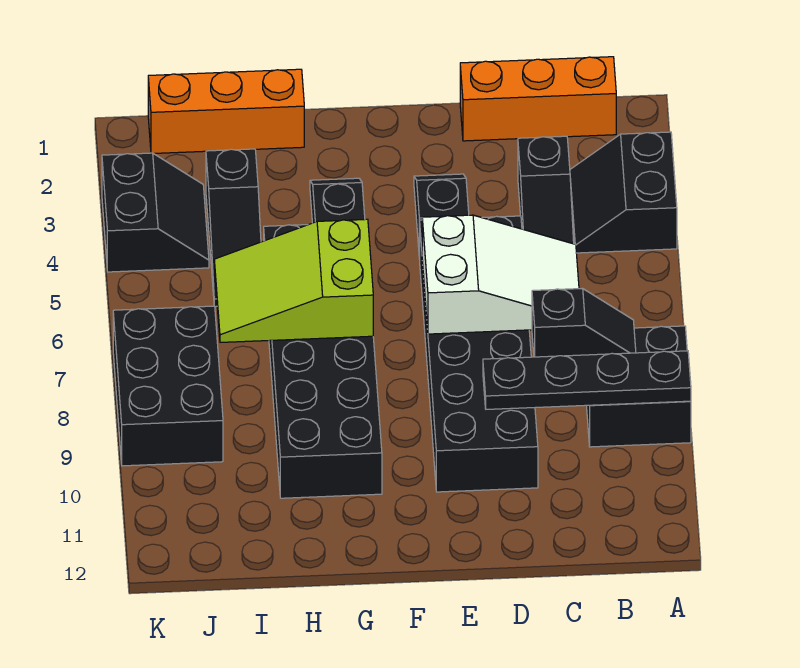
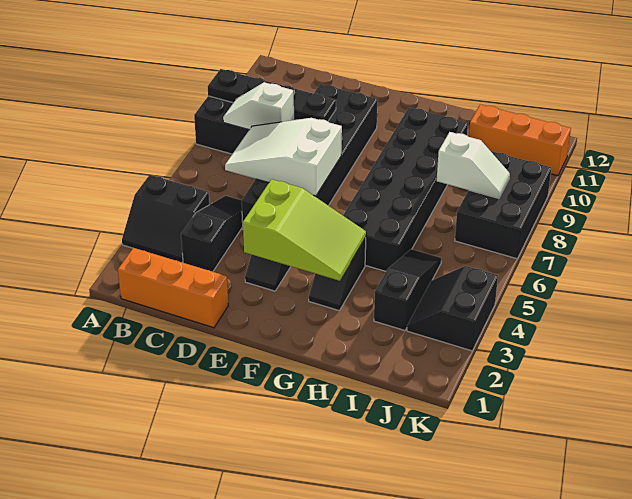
black 2x2 slope [570,132,677,253] -> black 2x2 slope turned to [122,175,209,262]
black 1x2 slope [532,288,636,357] -> white 1x2 slope [223,82,294,130]
lime 2x3 slope [214,219,373,342] -> lime 2x3 slope moved to [243,179,366,281]
orange 1x3 brick [148,69,304,154] -> orange 1x3 brick moved to [469,104,571,176]
none -> white 1x2 slope [437,132,510,198]

